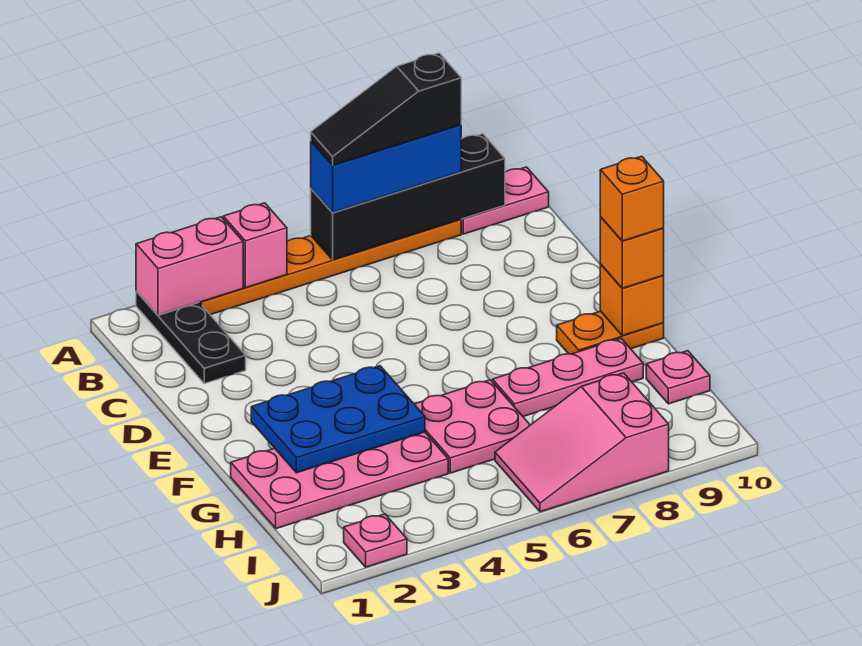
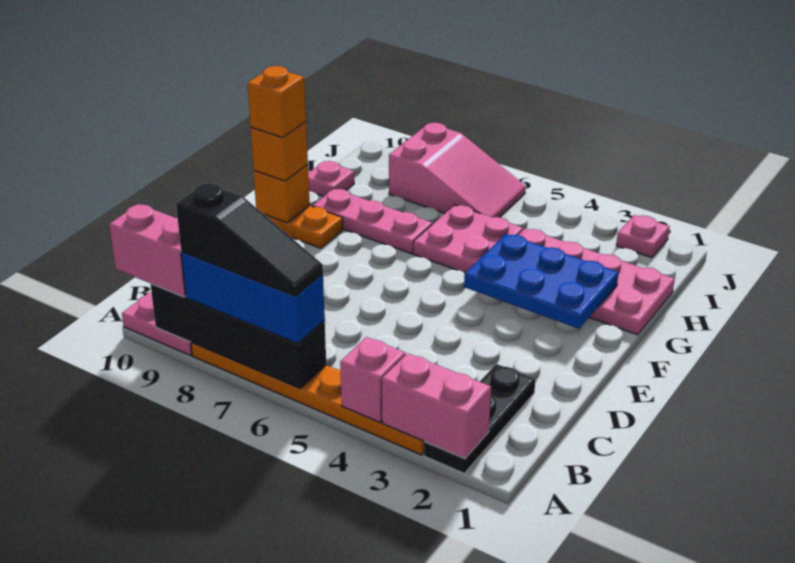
none -> pink 1x2 brick [109,204,186,297]

